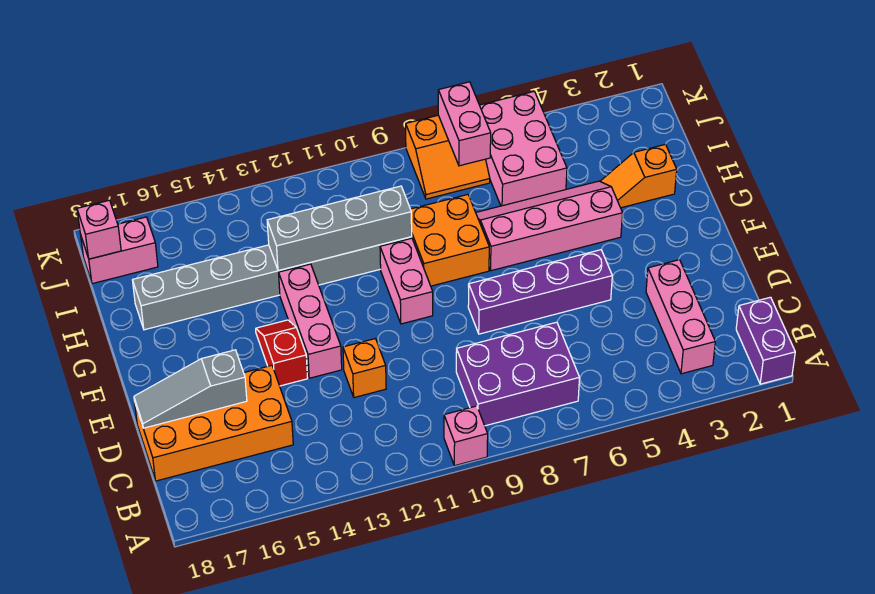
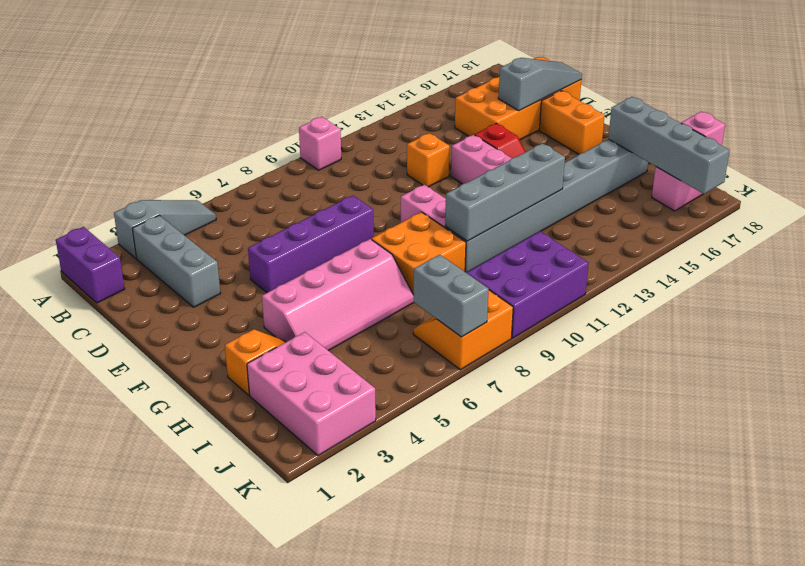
none -> grey 1x3 slope [114,200,216,259]
pink 1x3 brick [646,260,715,374] -> grey 1x3 brick [132,215,220,307]
purple 2x3 brick [456,322,580,426] -> purple 2x3 brick moved to [467,231,588,338]
none -> orange 1x2 brick [539,91,605,154]
none -> grey 1x4 brick [608,97,730,194]
pink 2x3 brick [480,91,567,206] -> pink 2x3 brick moved to [247,332,376,456]
pink 1x2 brick [438,82,491,166] -> grey 1x2 brick [414,255,489,337]

